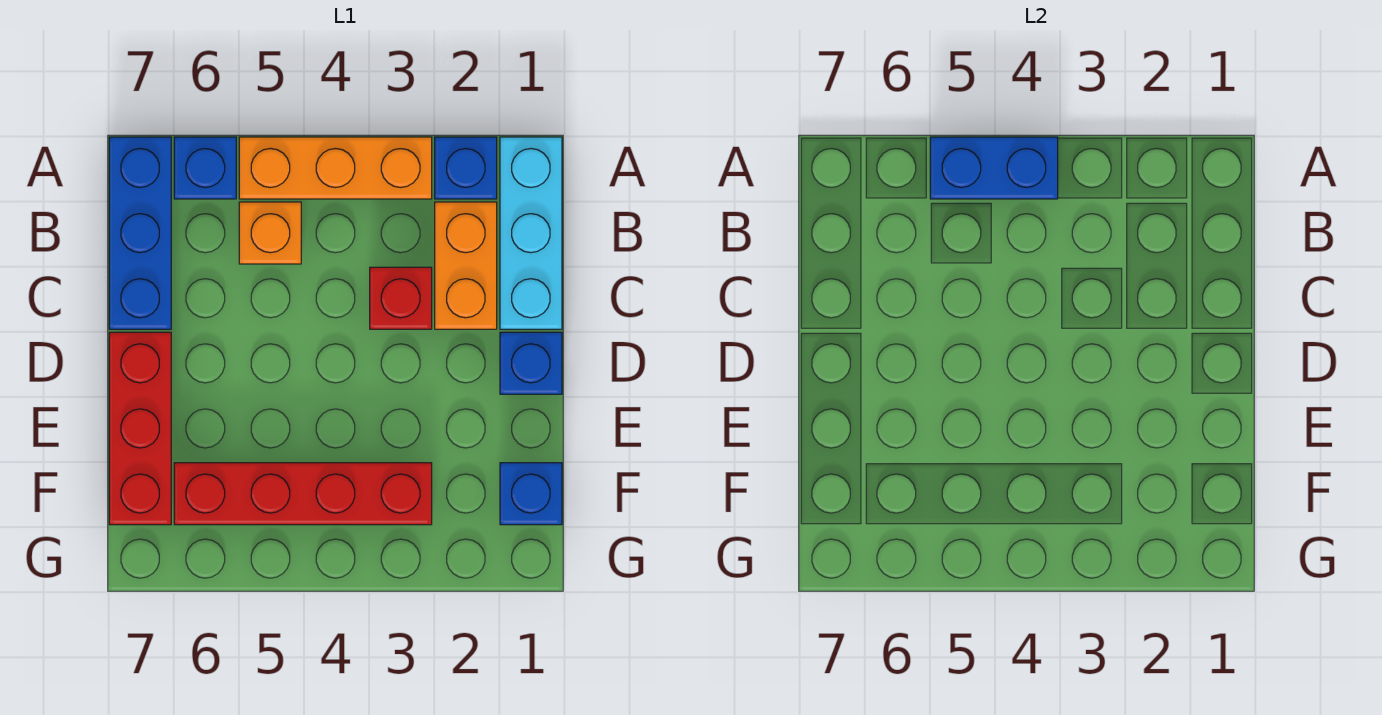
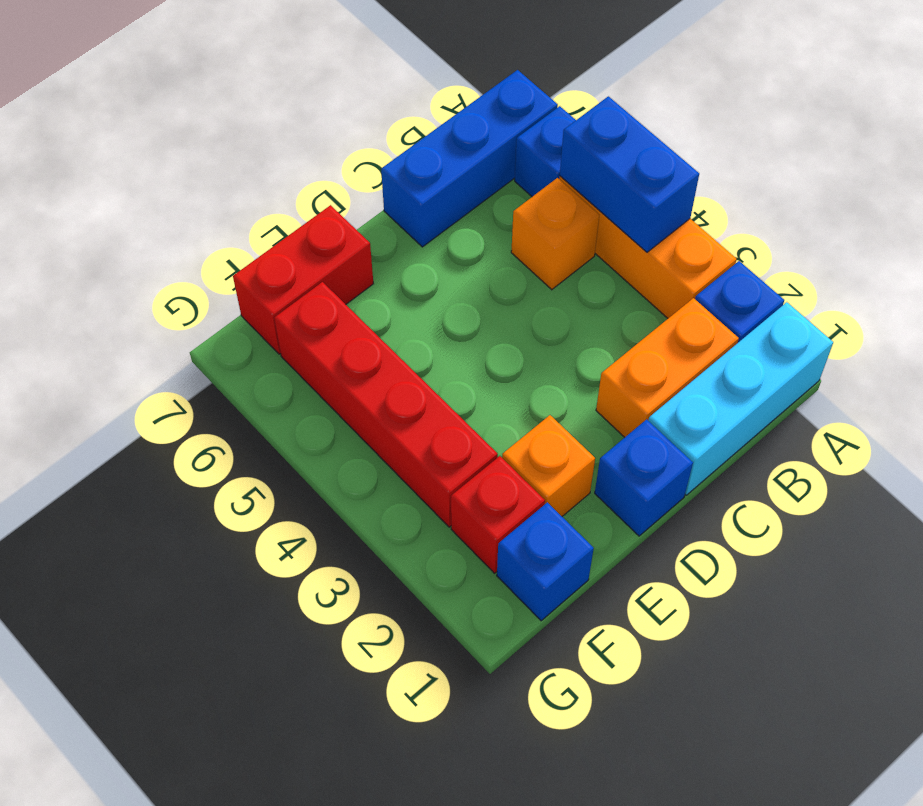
red 1x1 brick [370,267,432,329] -> red 1x1 brick moved to [451,456,545,573]
red 1x3 brick [109,332,171,525] -> red 1x2 brick [233,205,373,354]
none -> orange 1x1 brick [502,415,595,516]

